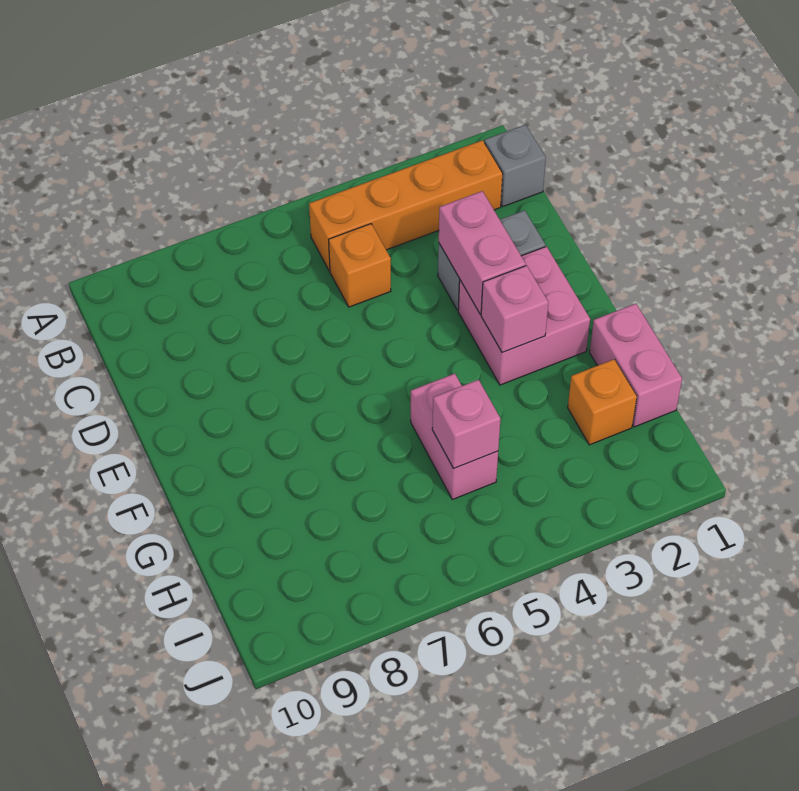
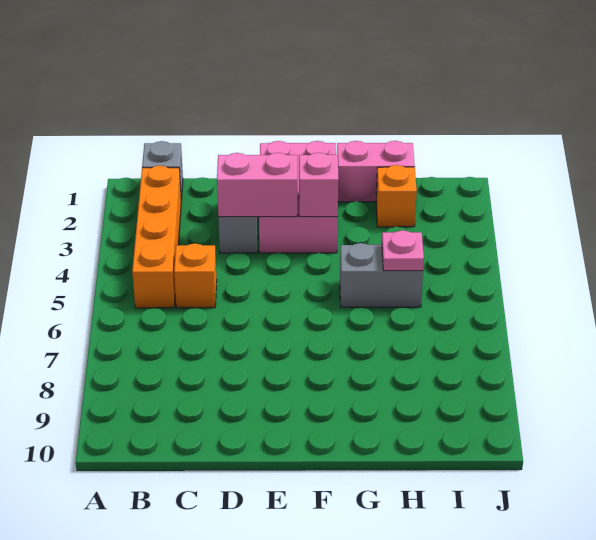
pink 2x2 brick [458,246,590,385] -> pink 2x3 brick [259,141,338,253]
pink 1x2 brick [411,374,498,500] -> grey 1x2 brick [340,243,423,307]
pink 1x1 brick [432,380,500,469] -> pink 1x1 plate [382,230,424,271]

